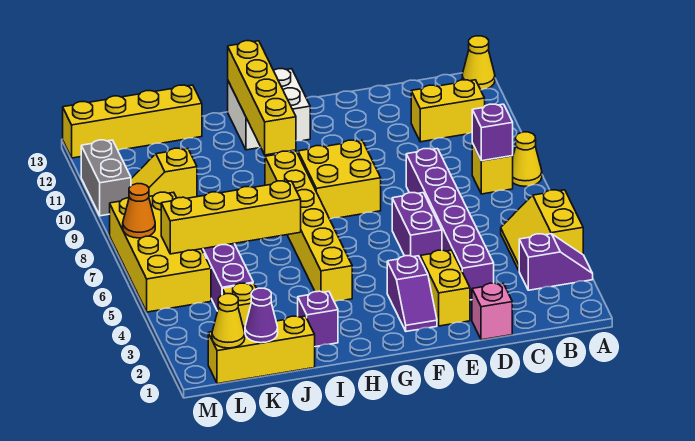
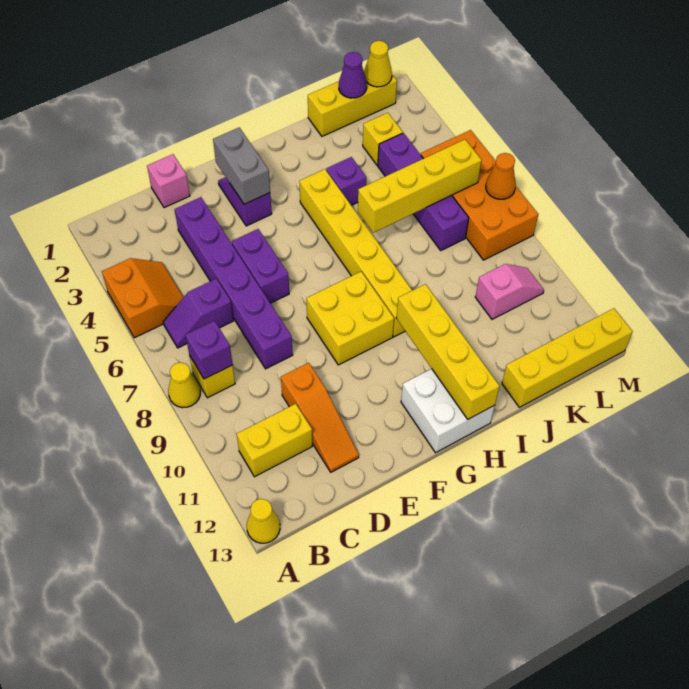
purple 1x2 slope [519,234,593,290] -> purple 1x2 slope moved to [163,279,234,348]
yellow 2x2 slope [501,190,583,270] -> orange 2x2 slope [102,258,183,338]
none -> orange 1x3 slope [281,363,359,472]
yellow 1x2 brick [420,250,470,326] -> none
purple 1x1 brick [298,291,338,347] -> purple 1x1 brick moved to [326,157,366,205]
yellow 1x2 slope [131,148,197,198] -> pink 1x2 slope [475,264,544,319]
yellow 2x4 brick [110,192,211,312] -> orange 2x4 brick [421,130,538,260]
grey 1x2 brick [81,140,131,216] -> grey 1x2 brick moved to [213,128,270,204]

